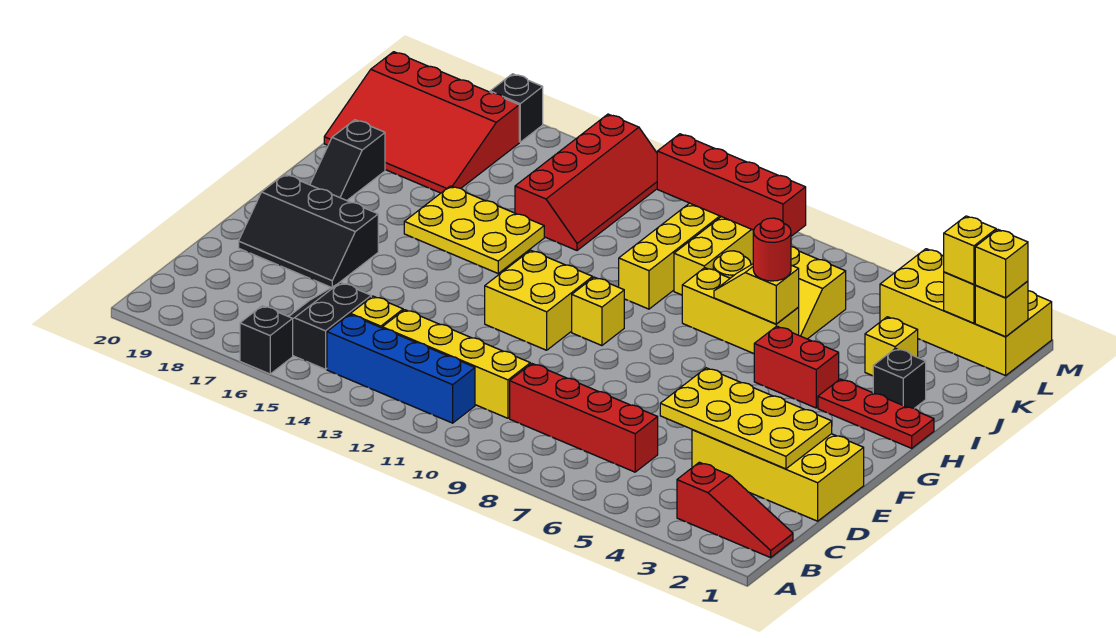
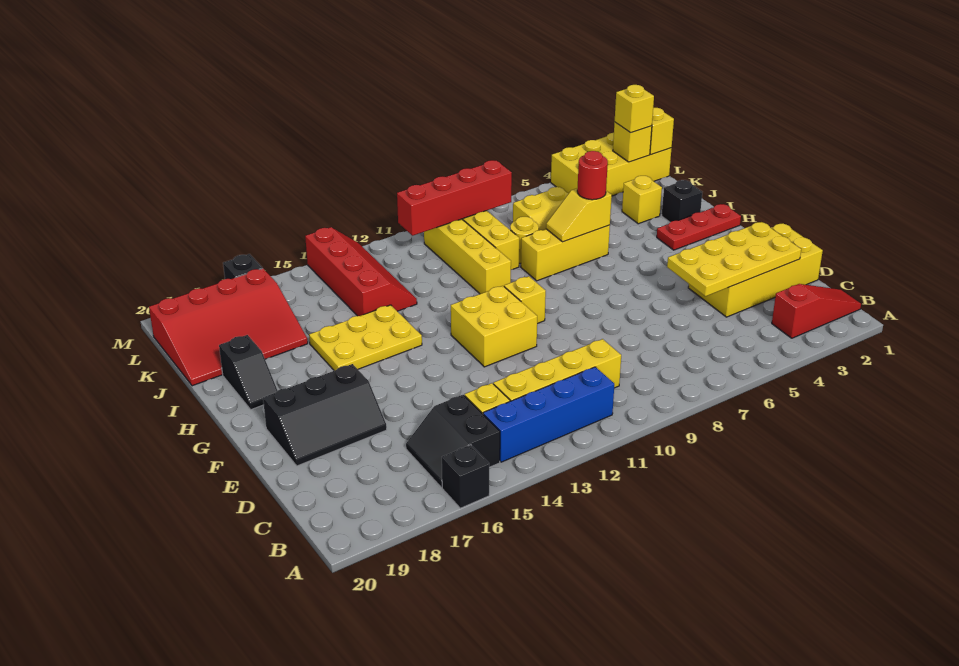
red 1x4 brick [510,364,658,472] -> none
red 1x2 brick [754,326,839,408] -> none
yellow 1x1 brick [975,230,1028,298] -> none

